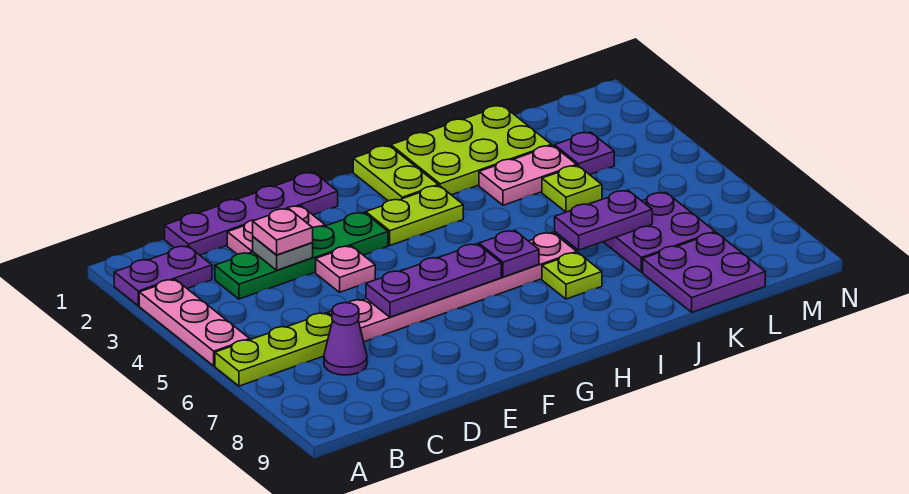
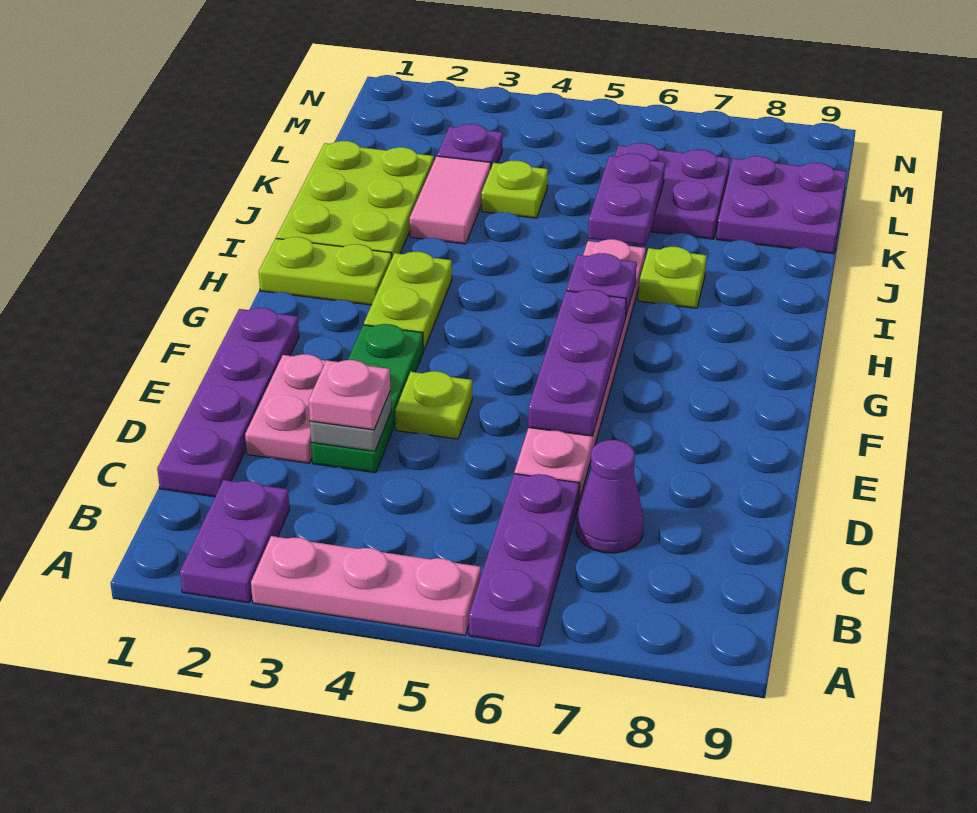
lime 1x3 plate [215,313,333,386] -> purple 1x3 plate [469,474,580,647]
green 1x4 plate [215,213,388,299] -> green 1x3 plate [311,324,423,473]
pink 1x1 plate [316,246,375,292] -> lime 1x1 plate [395,371,472,439]
pink 1x2 plate [479,145,577,205] -> pink 1x2 tile [410,156,491,244]

